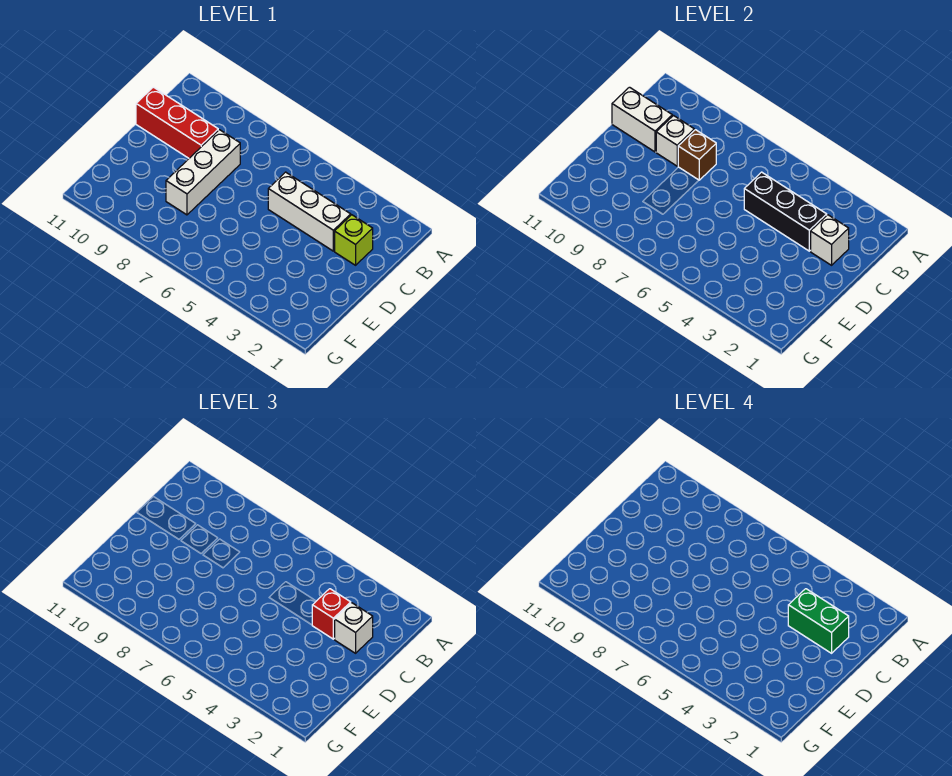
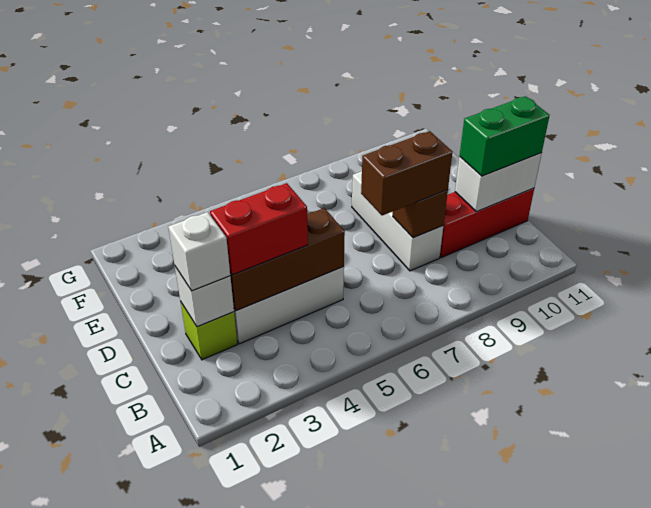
green 1x2 brick [788,589,849,653] -> green 1x2 brick moved to [460,96,550,176]
black 1x3 brick [744,172,827,251] -> brown 1x3 brick [230,208,345,311]
red 1x1 brick [312,589,351,639] -> red 1x2 brick [210,183,308,275]
none -> brown 1x2 brick [361,131,452,215]
white 1x1 brick [656,116,694,166] -> none

